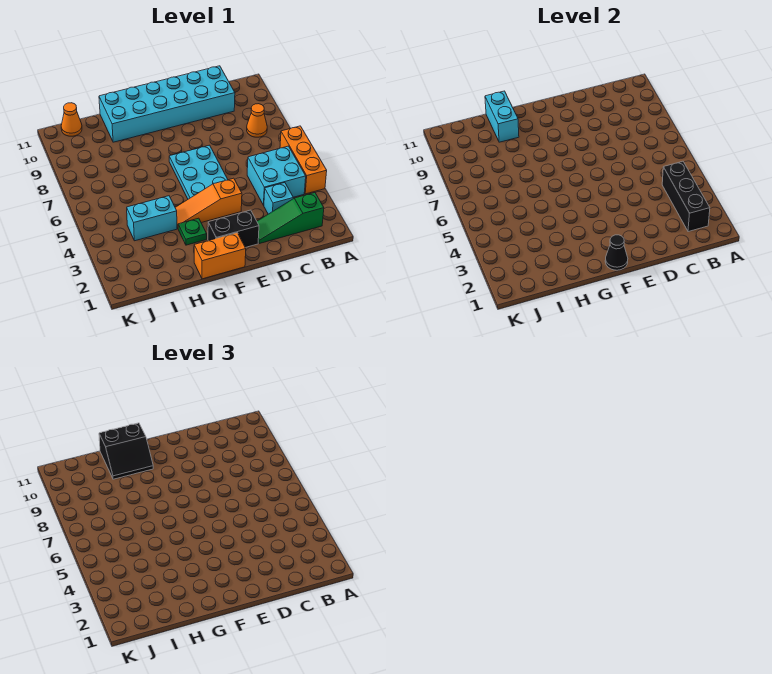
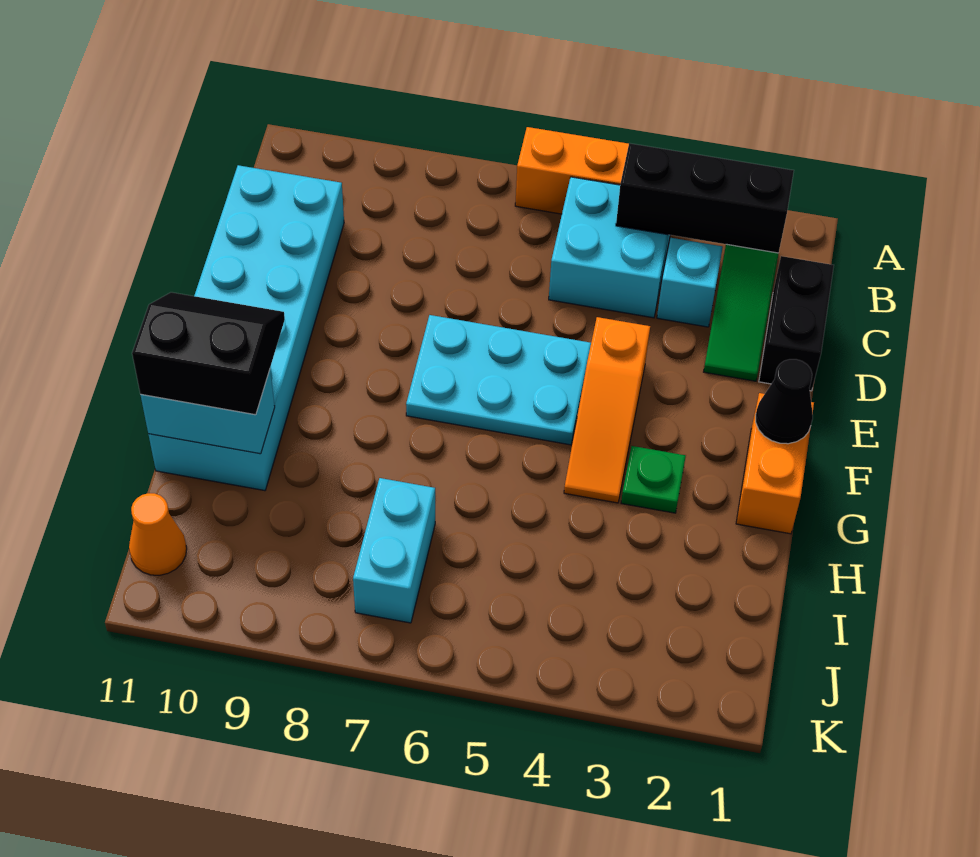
orange 1x1 cone [247,104,267,137] -> none
black 1x2 brick [208,210,259,248] -> black 1x2 brick moved to [759,256,834,391]
black 2x2 slope [99,423,153,479] -> black 2x2 slope turned to [132,292,285,415]
cyan 1x2 brick [127,196,177,241] -> cyan 1x2 brick moved to [353,478,435,623]

